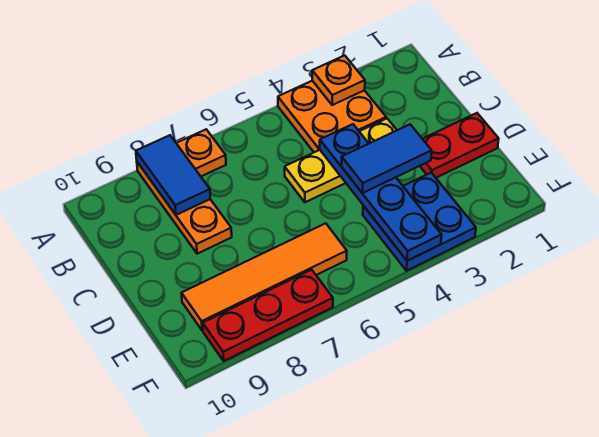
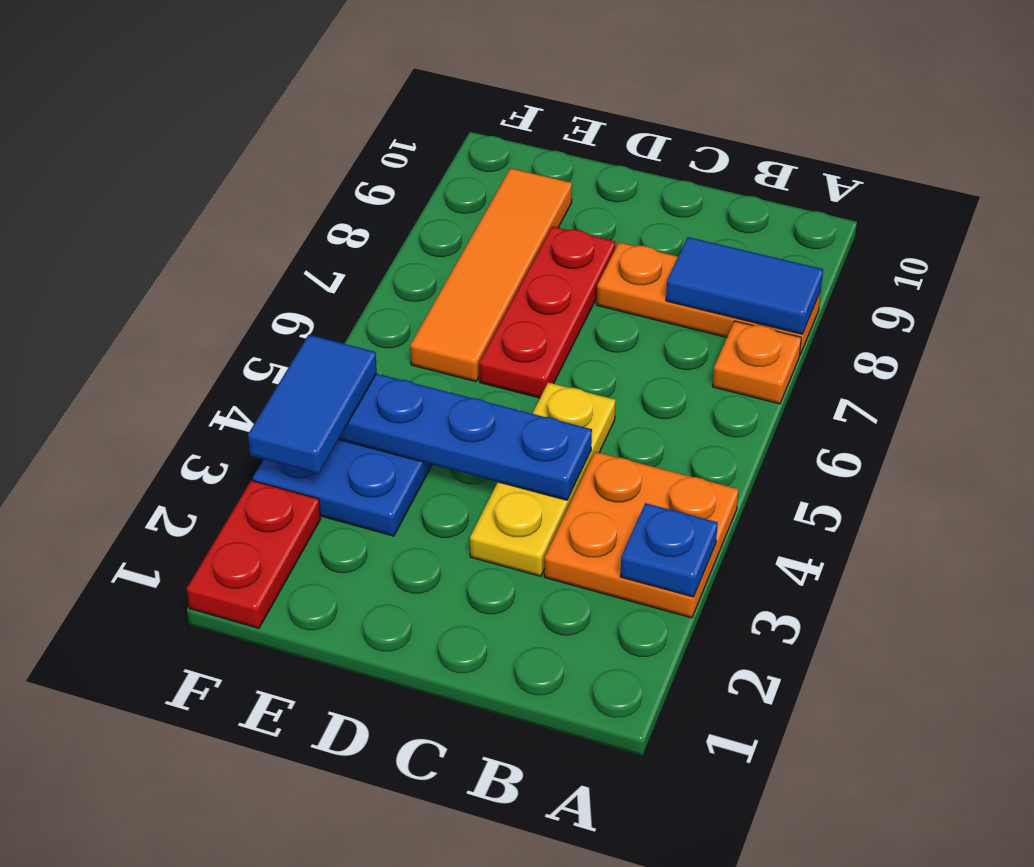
orange 1x1 plate [312,55,365,105] -> blue 1x1 plate [620,503,718,597]
red 1x2 plate [420,113,499,178] -> red 1x2 plate moved to [187,480,321,628]
blue 1x2 tile [341,124,432,193] -> blue 1x2 tile moved to [248,335,377,474]
red 1x3 plate [203,270,333,361] -> red 1x3 plate moved to [479,226,616,398]

